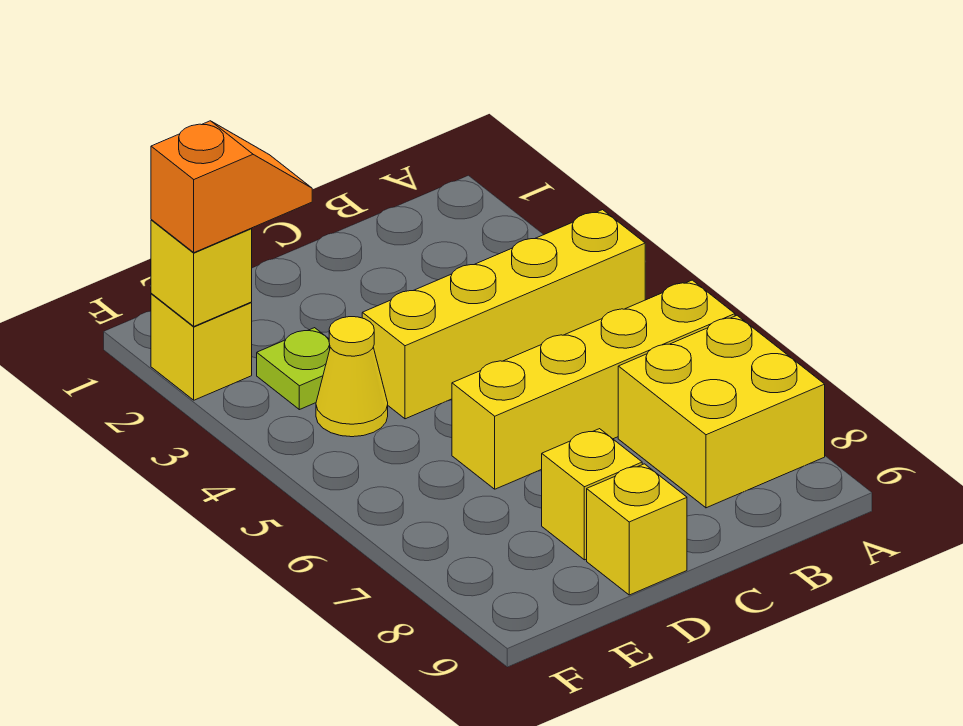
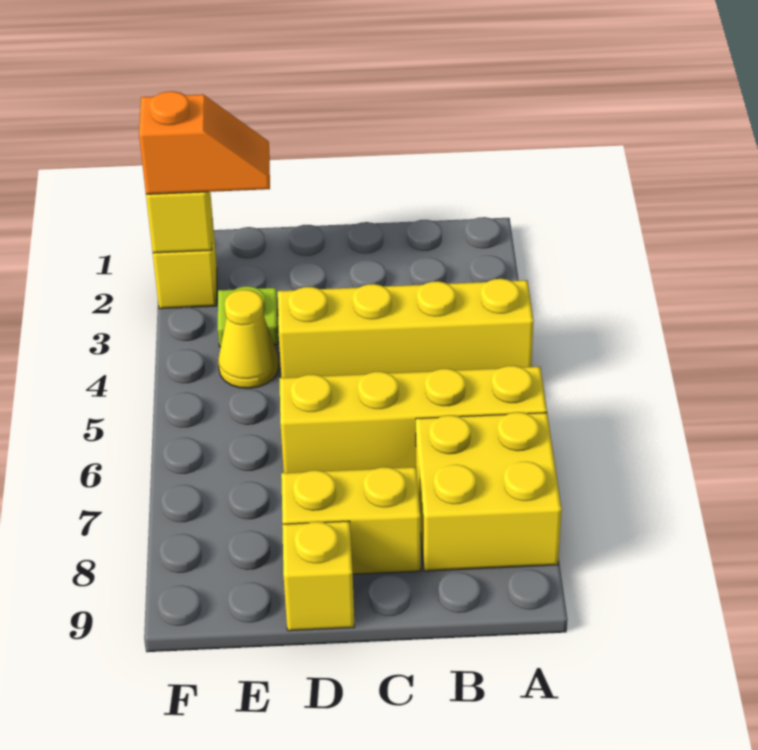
yellow 1x1 brick [542,429,642,560] -> yellow 1x2 brick [281,467,421,574]

